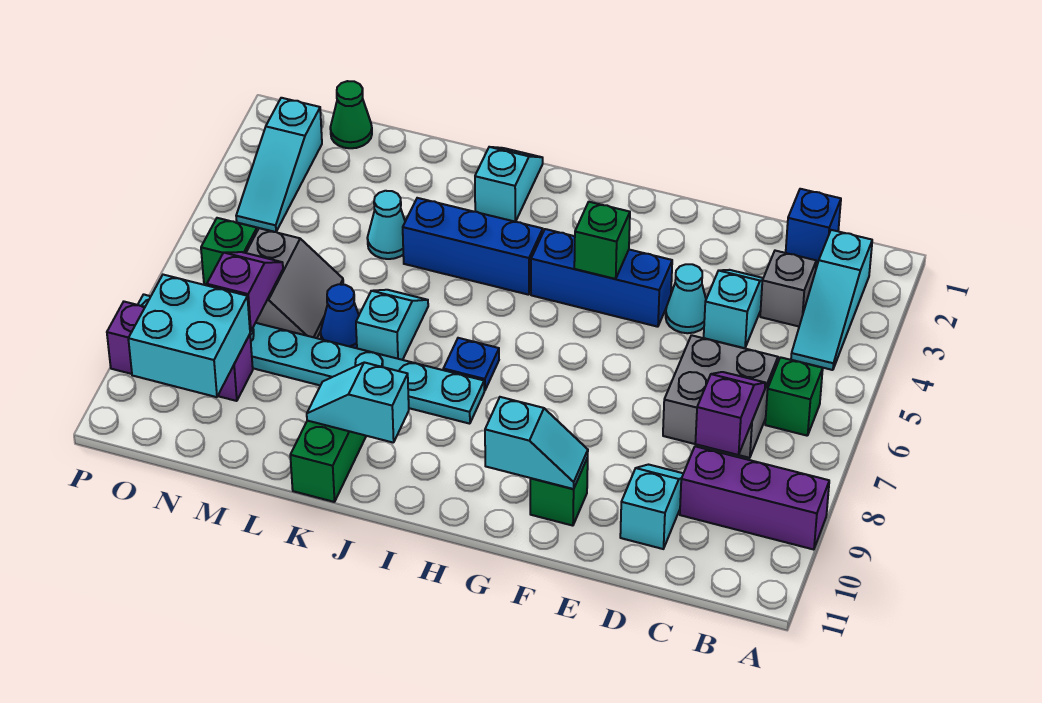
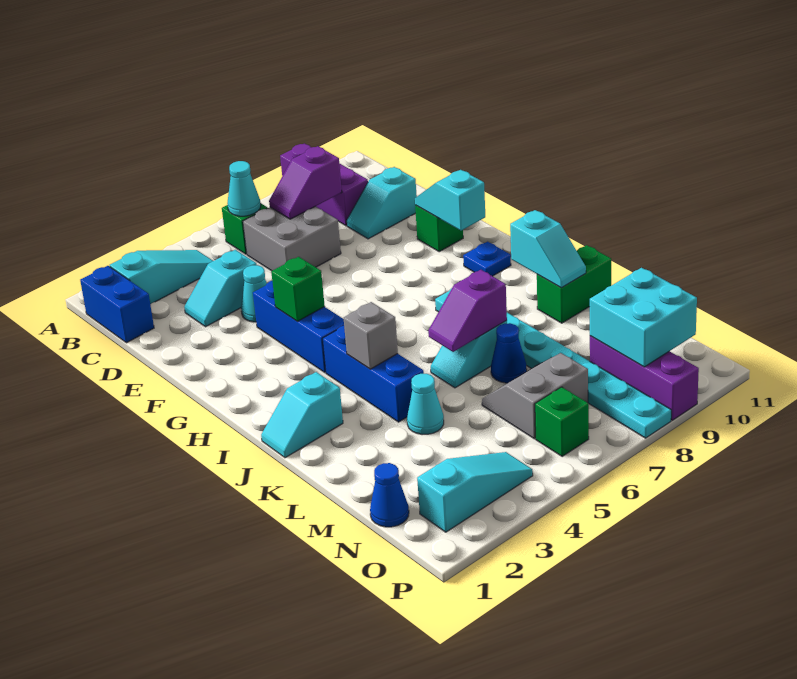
none -> cyan 1x1 cone [227,161,261,216]
blue 1x1 brick [786,189,841,262] -> blue 1x2 brick [80,266,154,343]
grey 1x1 brick [760,251,816,326] -> grey 1x1 brick moved to [344,302,398,369]
blue 1x1 plate [443,338,499,391] -> blue 1x1 plate moved to [463,242,511,276]
green 1x1 cone [330,81,372,148] -> blue 1x1 cone [370,463,409,527]
purple 1x2 slope [207,252,283,331] -> purple 1x2 slope moved to [428,270,507,352]

